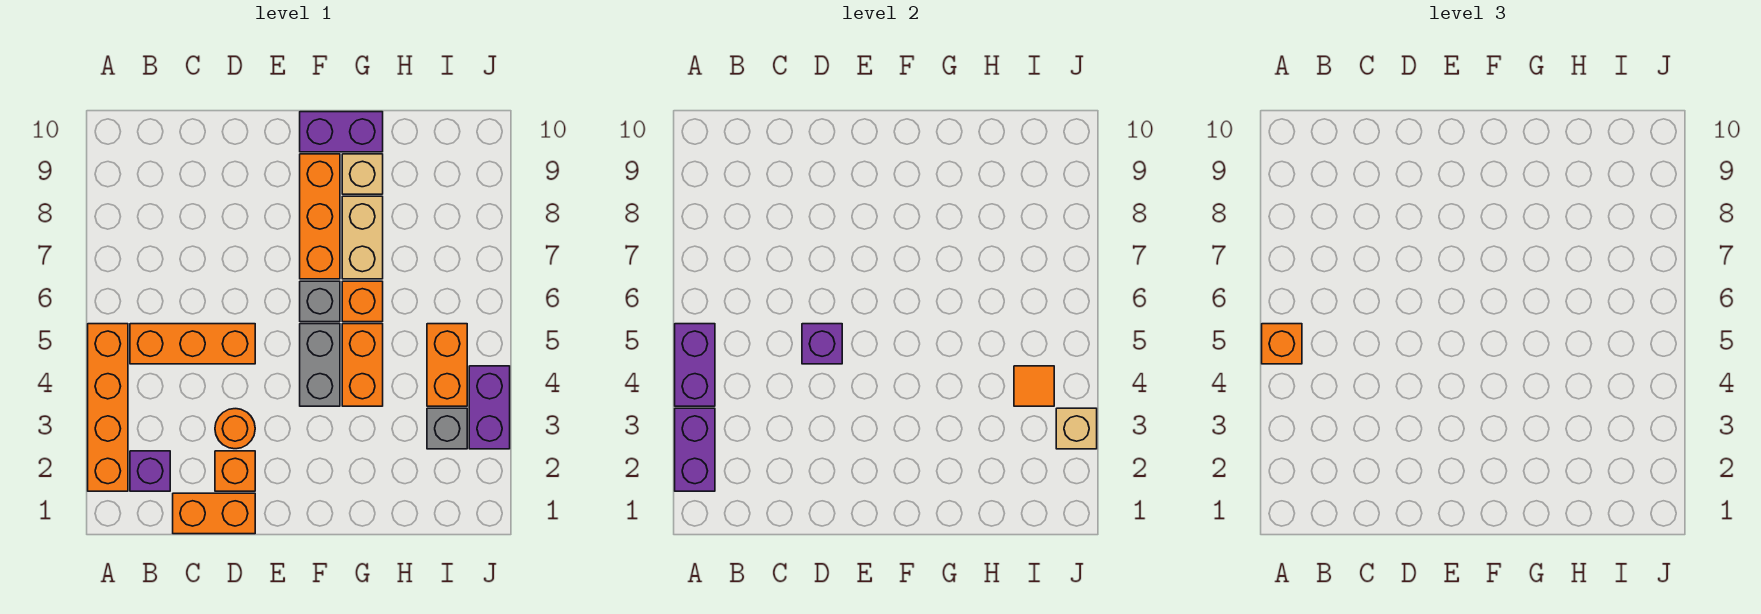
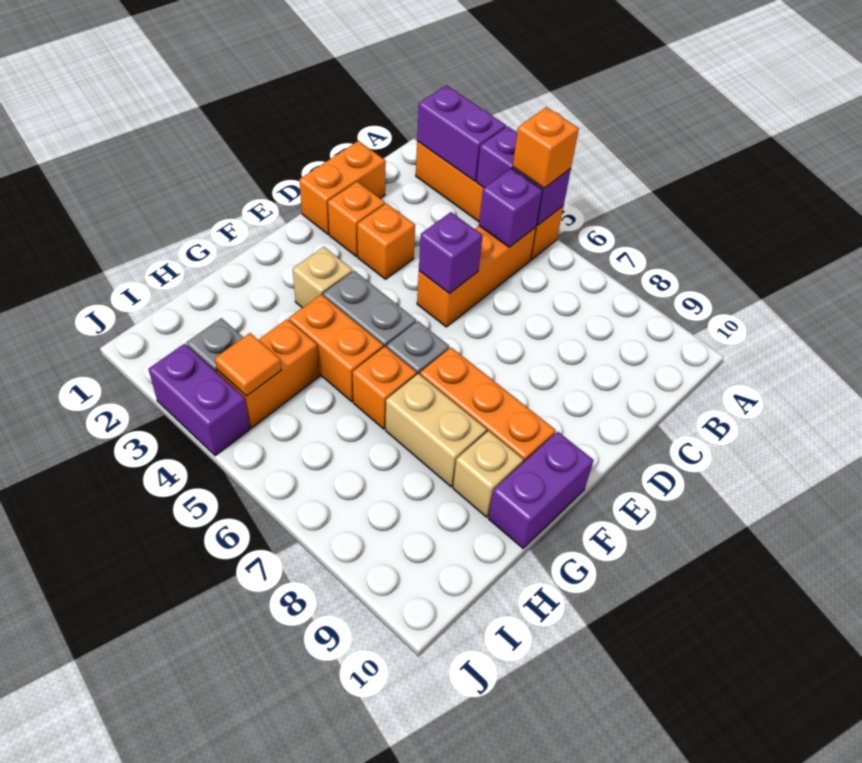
purple 1x1 brick [130,451,170,491] -> purple 1x1 brick moved to [479,168,543,247]
orange 1x1 round brick [215,409,255,449] -> orange 1x1 brick [357,203,415,279]
orange 1x2 brick [427,324,467,406] -> orange 1x2 brick turned to [217,319,319,428]
tan 1x1 brick [1056,408,1097,449] -> tan 1x1 brick moved to [293,247,353,308]

